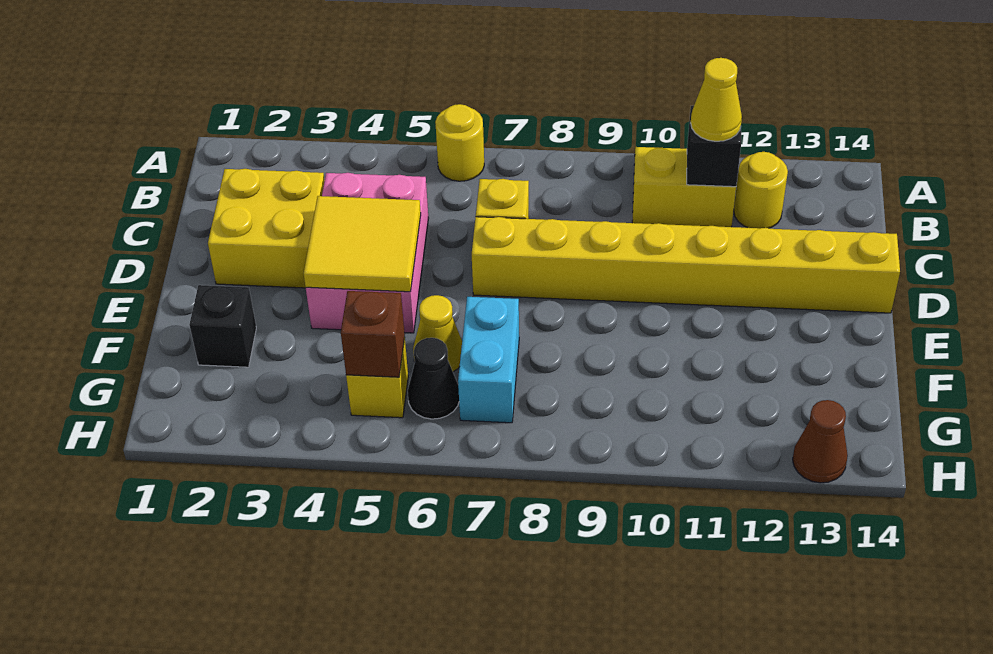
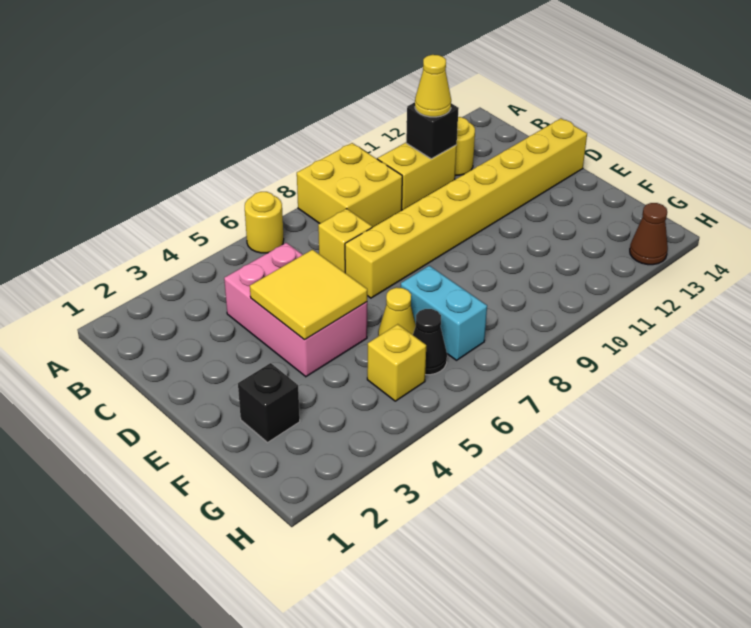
yellow 2x2 brick [208,169,325,288] -> yellow 2x2 brick moved to [297,143,402,228]
brown 1x1 brick [341,291,405,377] -> none

